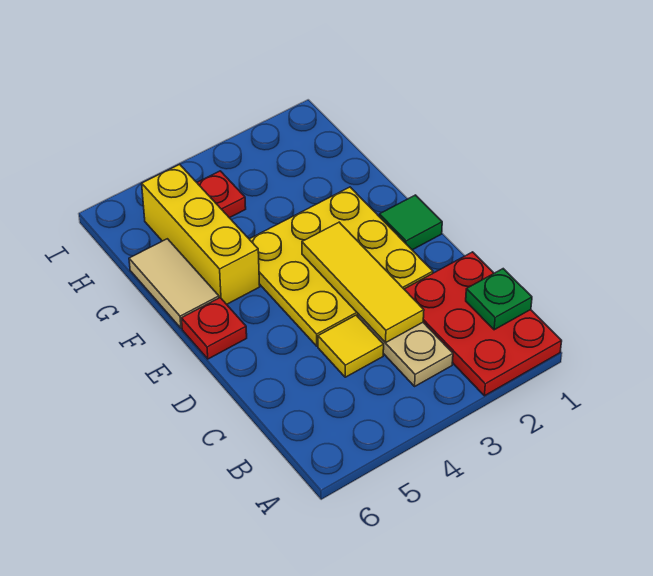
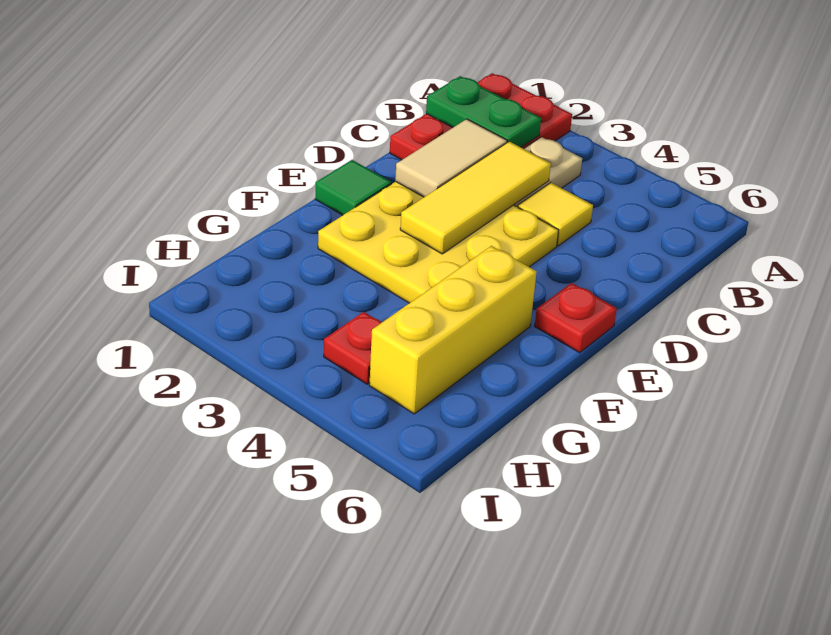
green 1x1 plate [466,269,532,330] -> green 1x2 plate [426,76,541,147]
tan 1x2 tile [129,239,219,328] -> tan 1x2 tile moved to [395,119,507,197]

